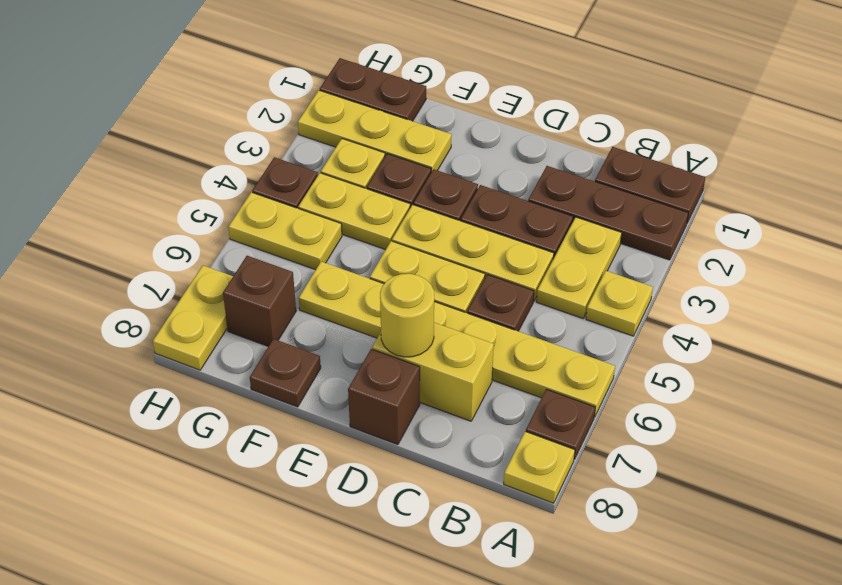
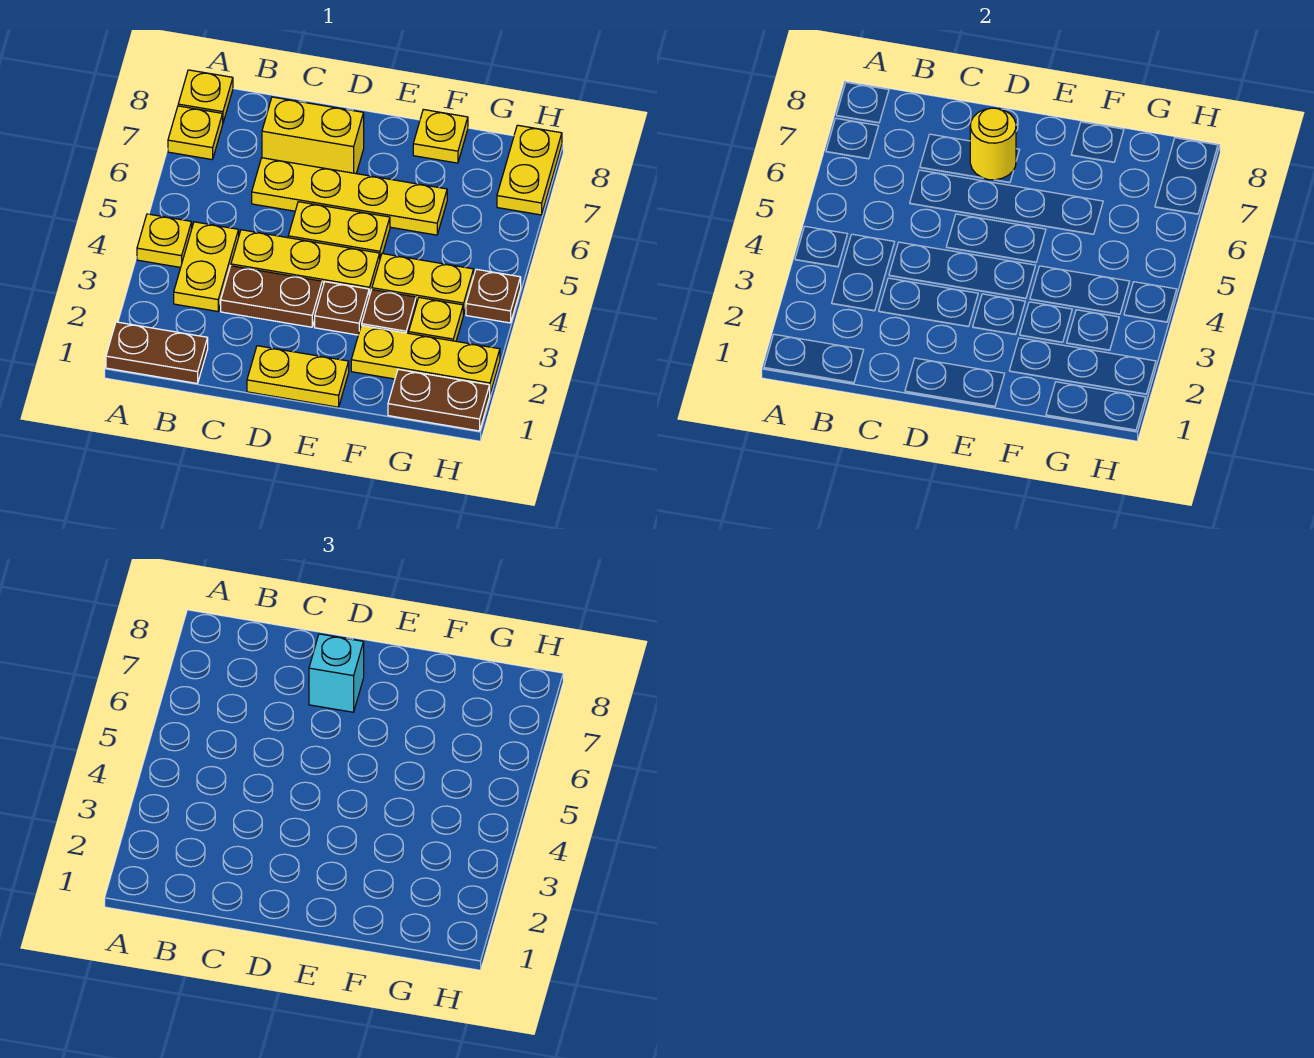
brown 1x3 plate [528,166,688,260] -> none
yellow 1x6 plate [299,262,615,417] -> yellow 1x4 plate [252,158,447,235]
brown 1x1 plate [526,389,595,459] -> yellow 1x1 plate [168,106,223,160]
brown 1x1 plate [467,275,534,331] -> none
none -> cyan 1x1 brick [309,634,364,712]
brown 1x1 brick [348,349,420,445] -> none
brown 1x1 plate [250,339,321,407] -> yellow 1x1 plate [413,109,468,163]
yellow 1x2 plate [229,192,342,270] -> yellow 1x2 plate moved to [247,346,349,407]
brown 1x1 brick [223,256,296,346] -> none

